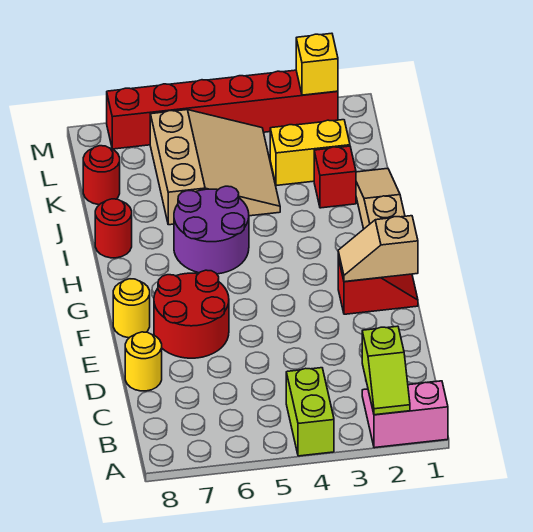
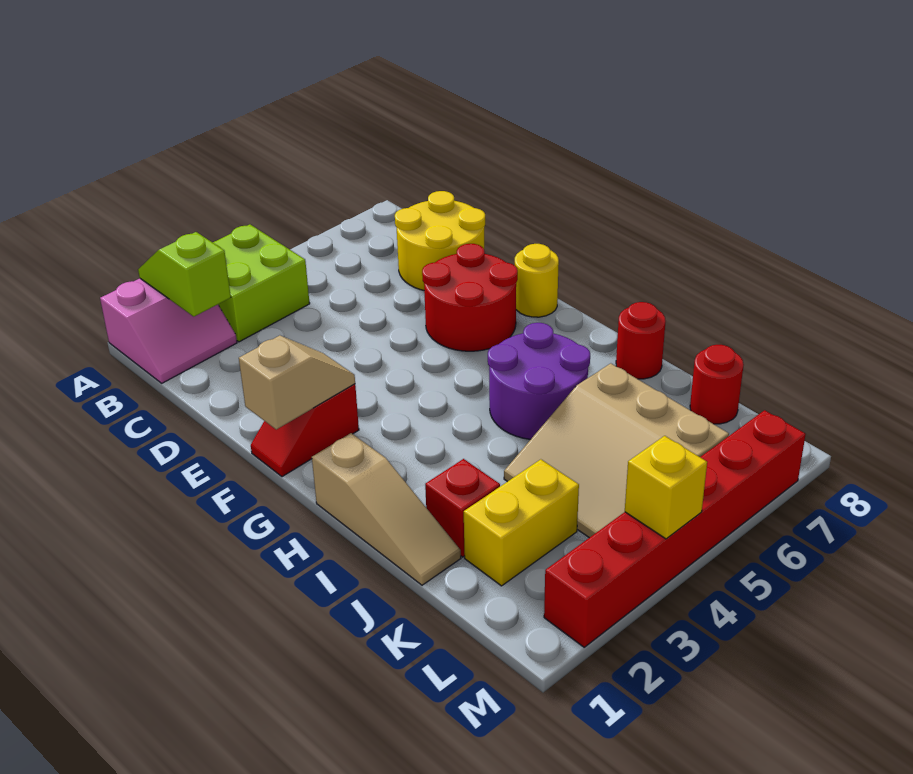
lime 1x2 brick [286,368,334,456] -> lime 2x2 brick [213,224,310,342]
yellow 1x1 round brick [125,332,162,391] -> yellow 2x2 round brick [395,191,485,290]
yellow 1x1 brick [296,33,338,95] -> yellow 1x1 brick moved to [625,436,707,539]

